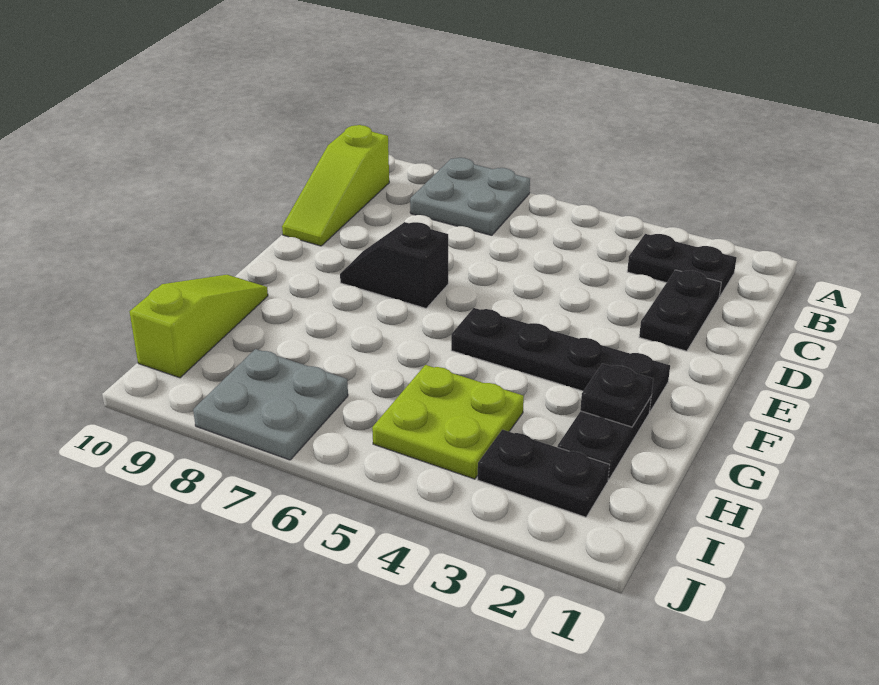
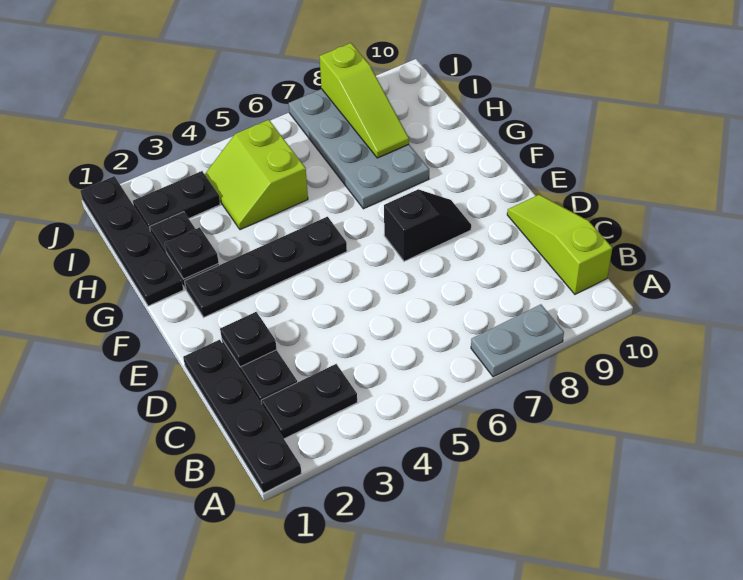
none -> black 1x4 plate [183,340,302,493]
grey 2x2 plate [410,158,530,235] -> grey 1x2 plate [471,304,564,377]
none -> black 1x1 plate [220,312,277,367]
none -> black 1x4 plate [81,176,184,306]
lime 1x3 slope [130,275,268,378] -> lime 1x3 slope moved to [319,43,409,158]
lime 2x2 plate [372,365,524,479] -> lime 2x2 slope [205,120,308,230]
grey 2x2 plate [193,349,348,460] -> grey 2x4 plate [289,89,429,209]

